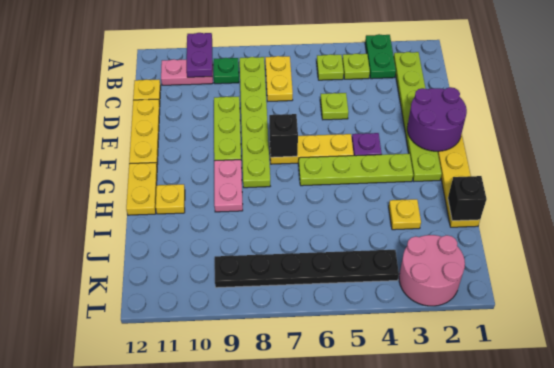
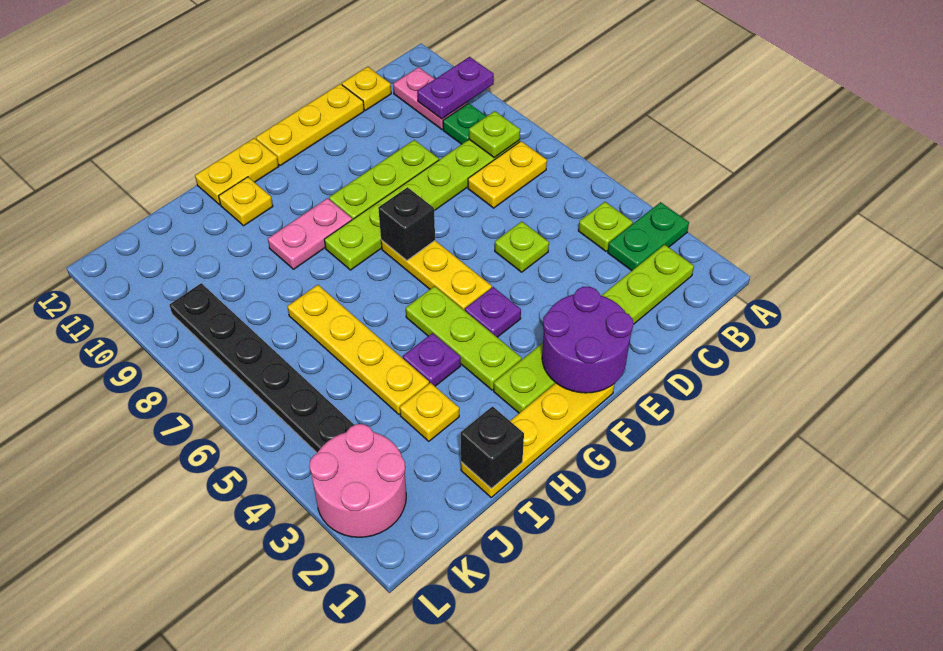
lime 1x1 plate [317,54,344,80] -> lime 1x1 plate moved to [469,111,520,158]
lime 1x4 plate [299,154,413,186] -> lime 1x3 plate [406,286,521,390]
none -> purple 1x1 plate [403,333,461,386]
none -> yellow 1x4 plate [287,285,429,414]

